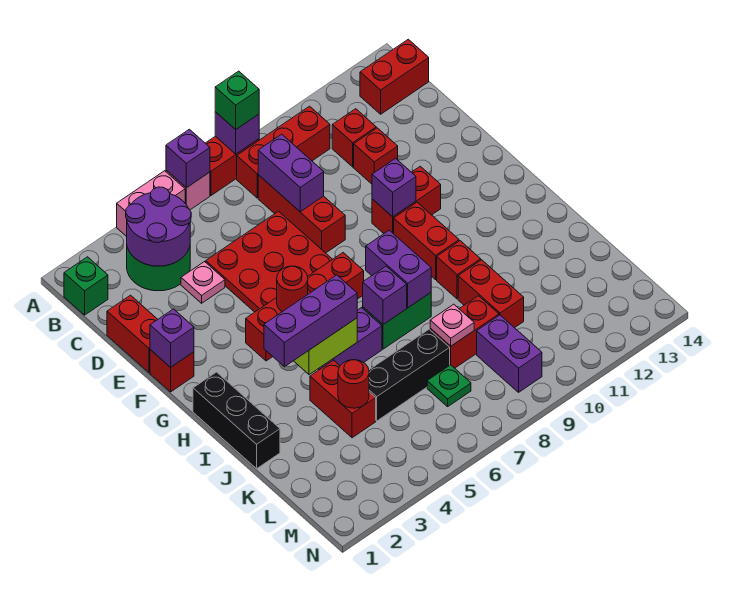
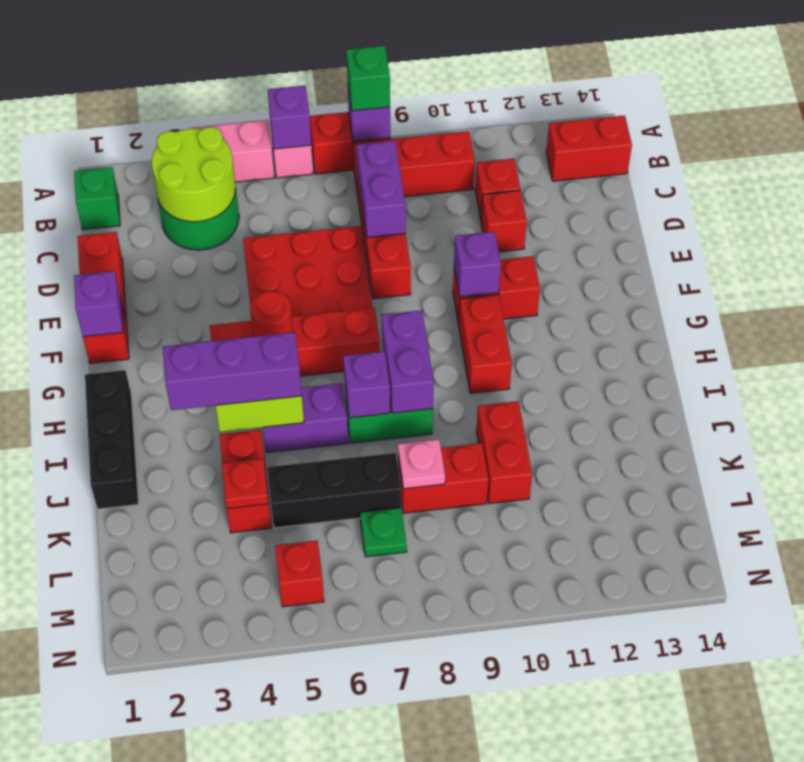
purple 2x2 round brick [126,187,191,266] -> lime 2x2 round brick [152,127,236,222]
pink 1x1 plate [181,262,225,303] -> none
red 1x1 brick [437,241,481,299] -> red 1x1 brick moved to [275,541,324,607]
red 1x1 round brick [338,360,369,408] -> red 1x1 plate [222,459,269,509]
purple 1x2 brick [477,315,542,392] -> none

